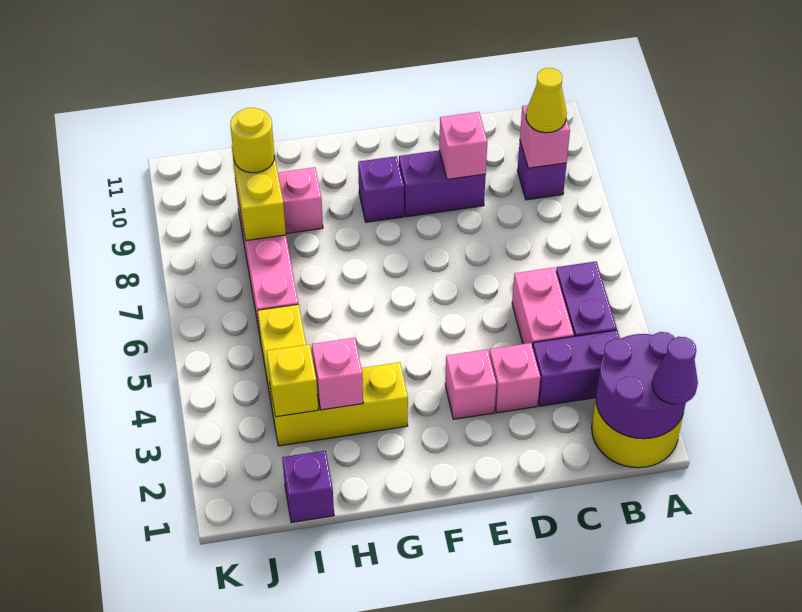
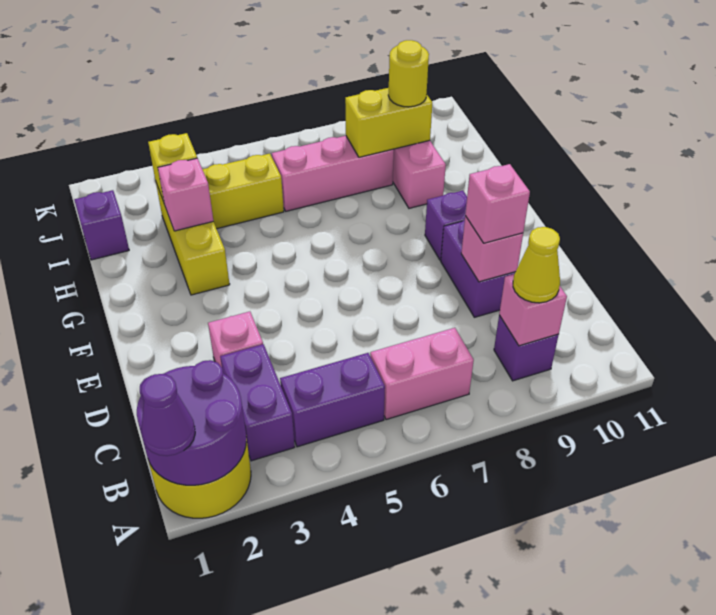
pink 1x2 brick [512,268,574,347] -> pink 1x2 brick moved to [370,328,474,420]
pink 1x1 brick [445,349,496,419] -> pink 1x1 brick moved to [465,164,530,243]

